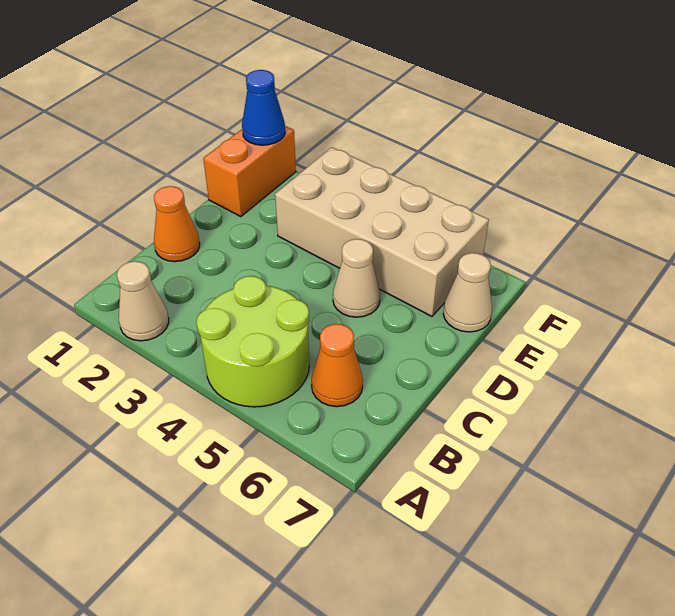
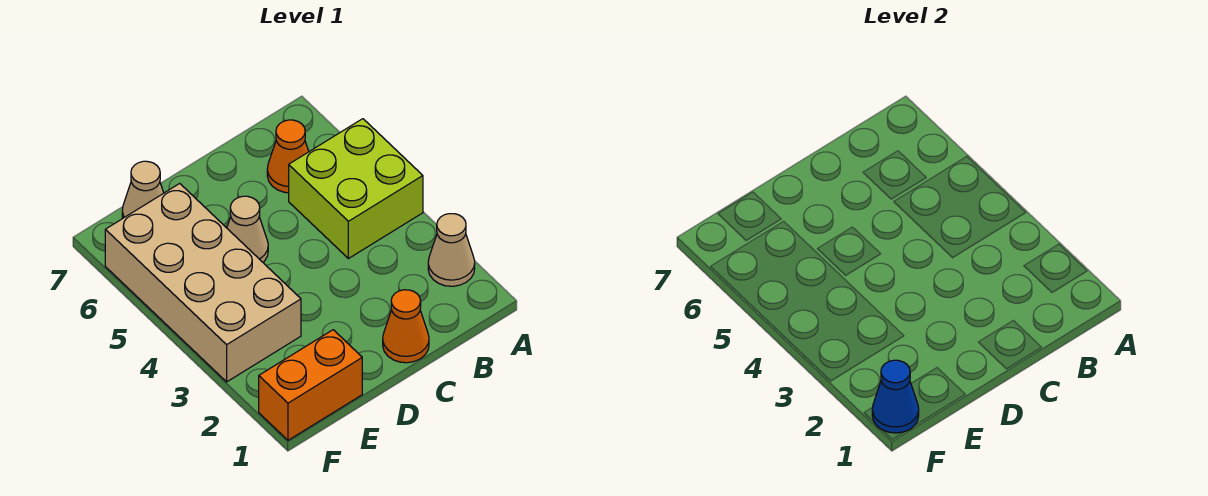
lime 2x2 round brick [196,276,309,407] -> lime 2x2 brick [289,119,423,259]

